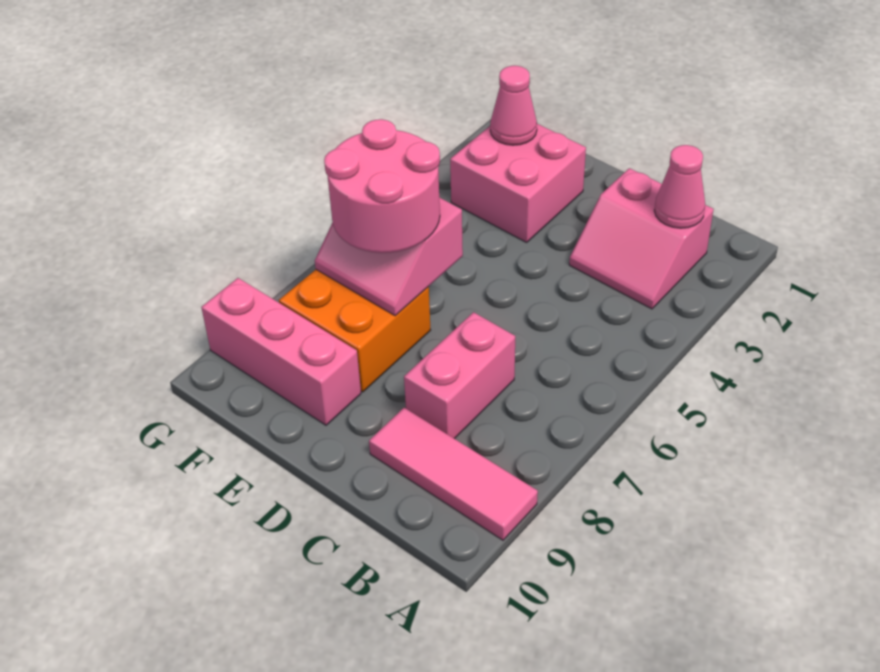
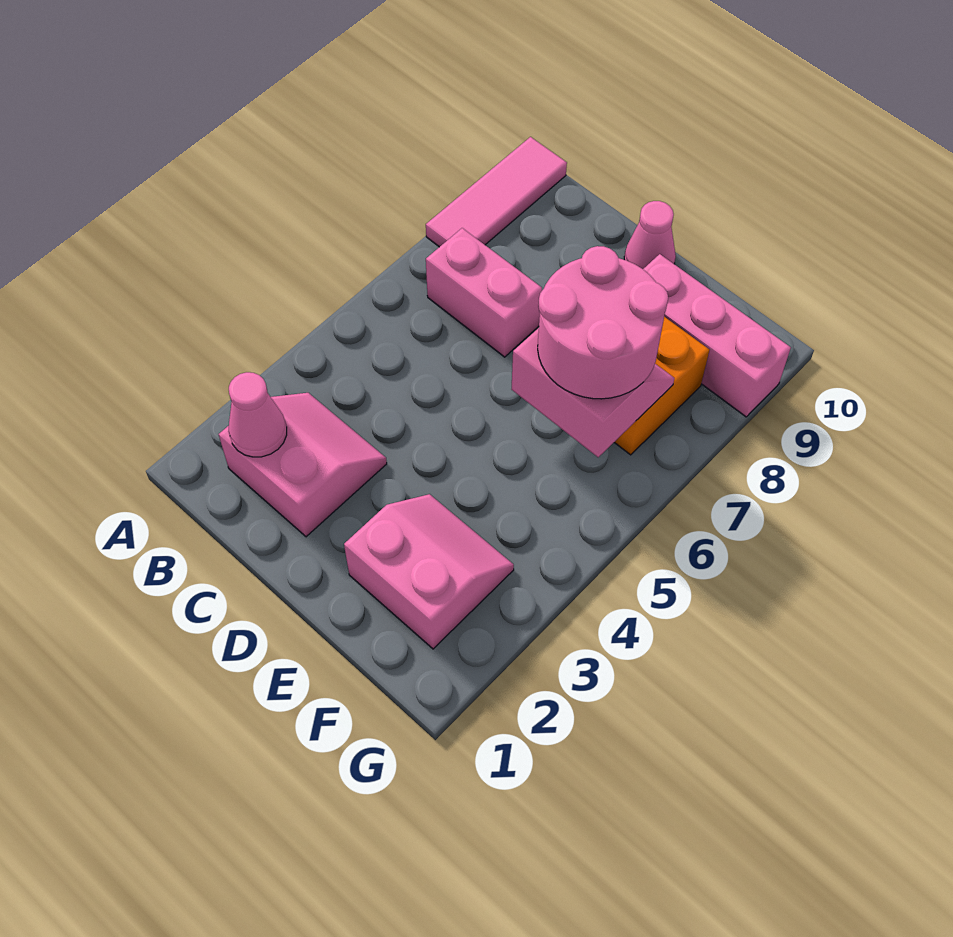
pink 1x3 tile [369,408,538,540] -> pink 1x3 tile turned to [426,137,567,247]
pink 1x2 brick [404,312,515,439] -> pink 1x2 brick turned to [426,228,542,357]
pink 2x2 brick [450,124,586,242] -> pink 2x2 slope [344,494,514,649]
pink 1x1 cone [490,66,537,145] -> pink 1x1 cone moved to [624,201,676,269]

